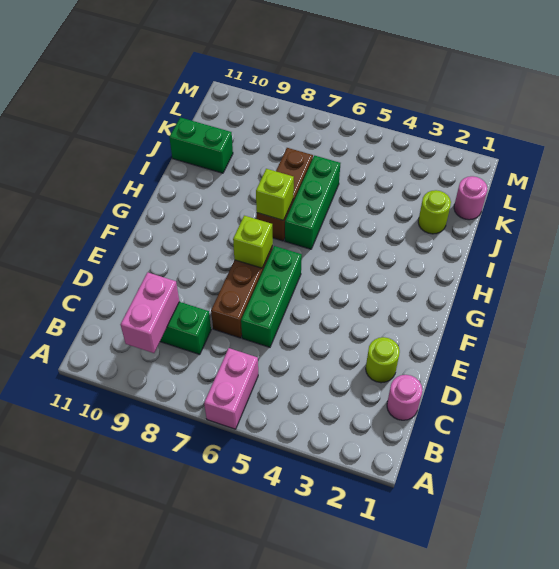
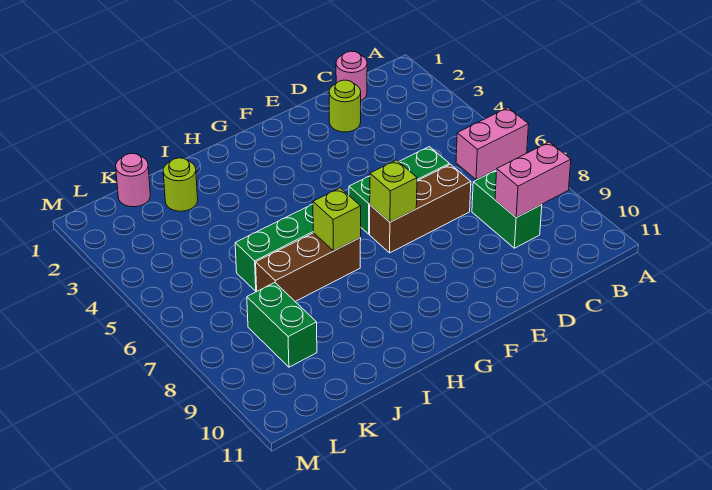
green 1x2 brick [169,117,233,173] -> green 1x2 brick moved to [247,283,317,367]

